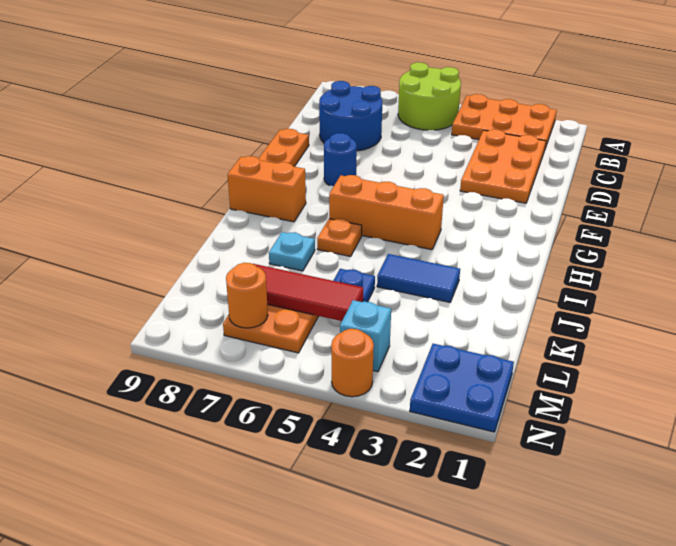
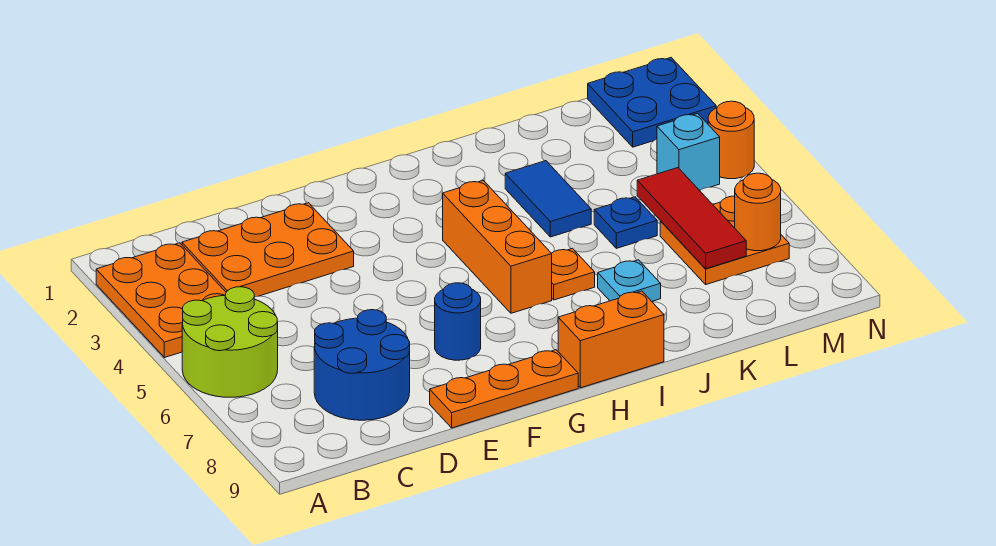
orange 1x2 brick [228,156,306,222] -> orange 1x2 brick turned to [558,291,664,388]

